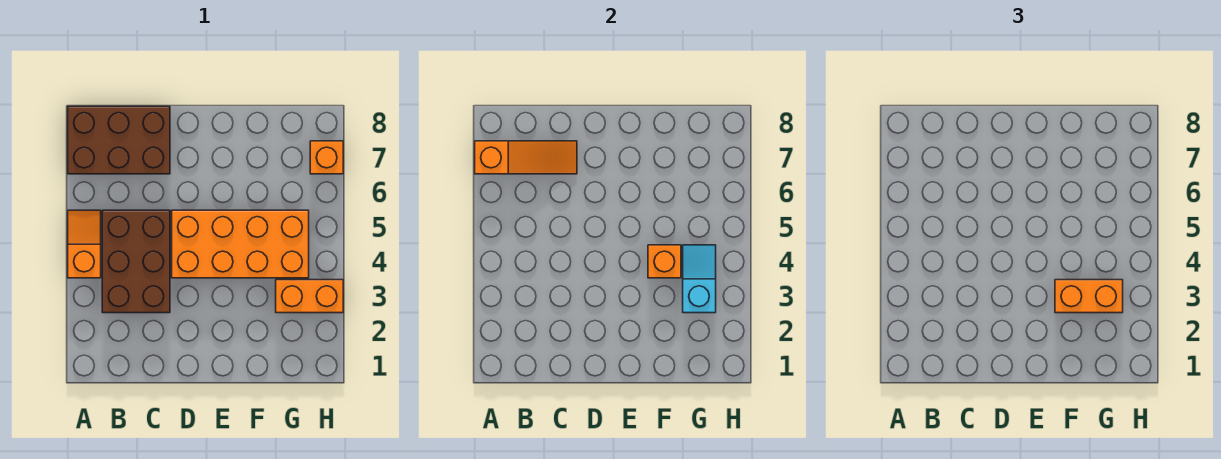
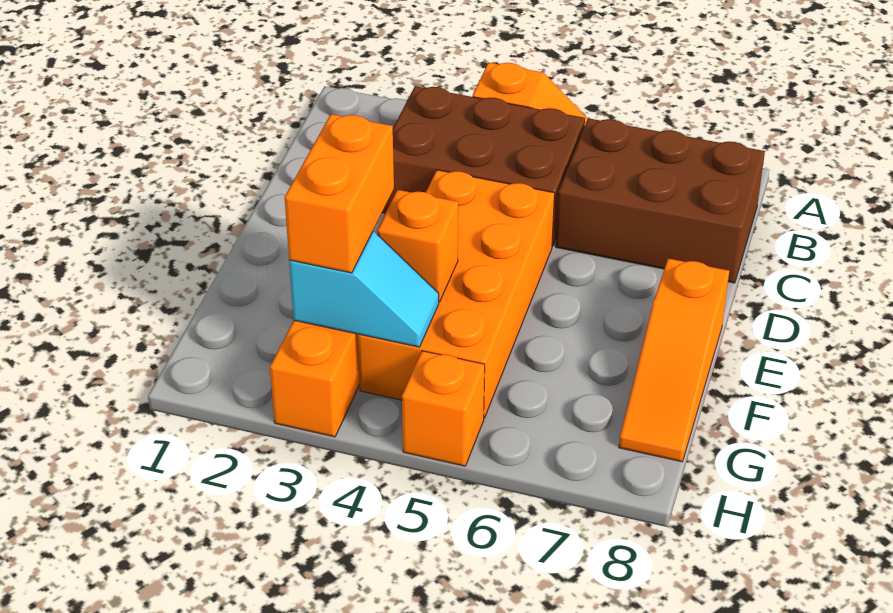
brown 2x3 brick [68,106,170,174] -> brown 2x3 brick turned to [556,118,765,283]
orange 1x3 slope [475,141,577,174] -> orange 1x3 slope moved to [619,259,729,462]
orange 1x1 brick [310,141,343,174] -> orange 1x1 brick moved to [402,351,485,466]

